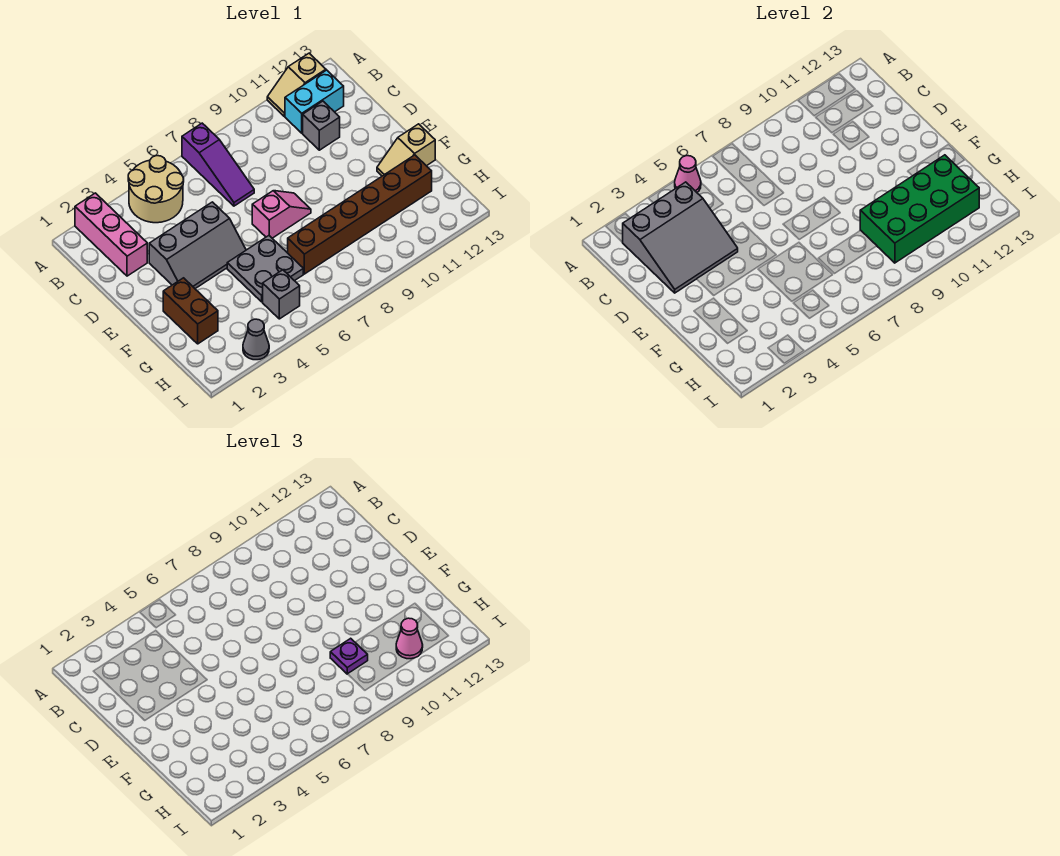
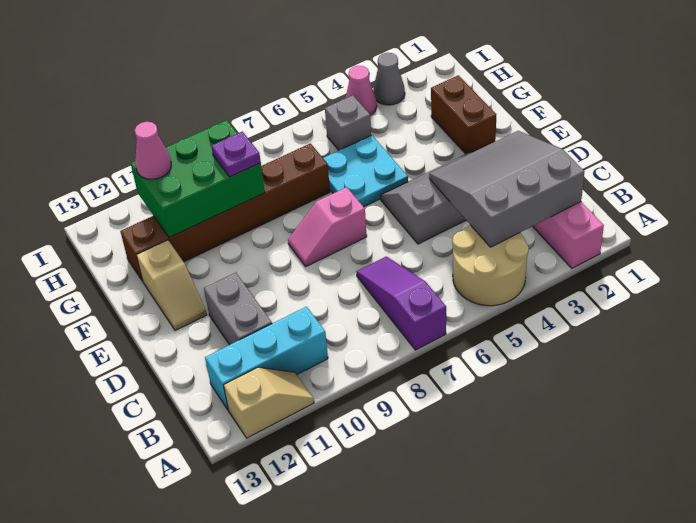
pink 1x1 cone [675,156,701,192] -> pink 1x1 cone moved to [346,66,377,115]
cyan 1x2 brick [285,70,344,133] -> cyan 1x3 brick [205,307,328,410]
grey 1x1 brick [303,101,340,150] -> grey 1x2 brick [204,273,272,345]
grey 2x2 plate [227,236,303,302] -> cyan 2x2 plate [323,135,408,207]
tan 1x2 slope [377,124,435,176] -> tan 1x2 slope turned to [136,240,207,331]
green 2x4 brick [860,155,979,263] -> green 2x3 brick [131,120,265,238]

